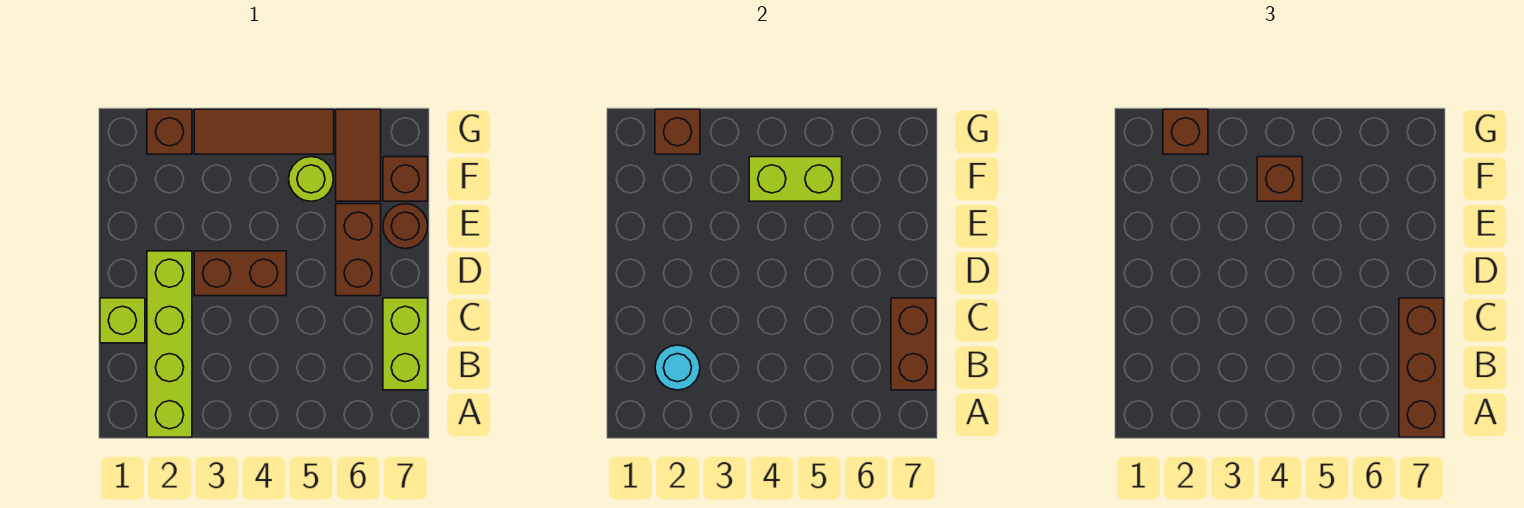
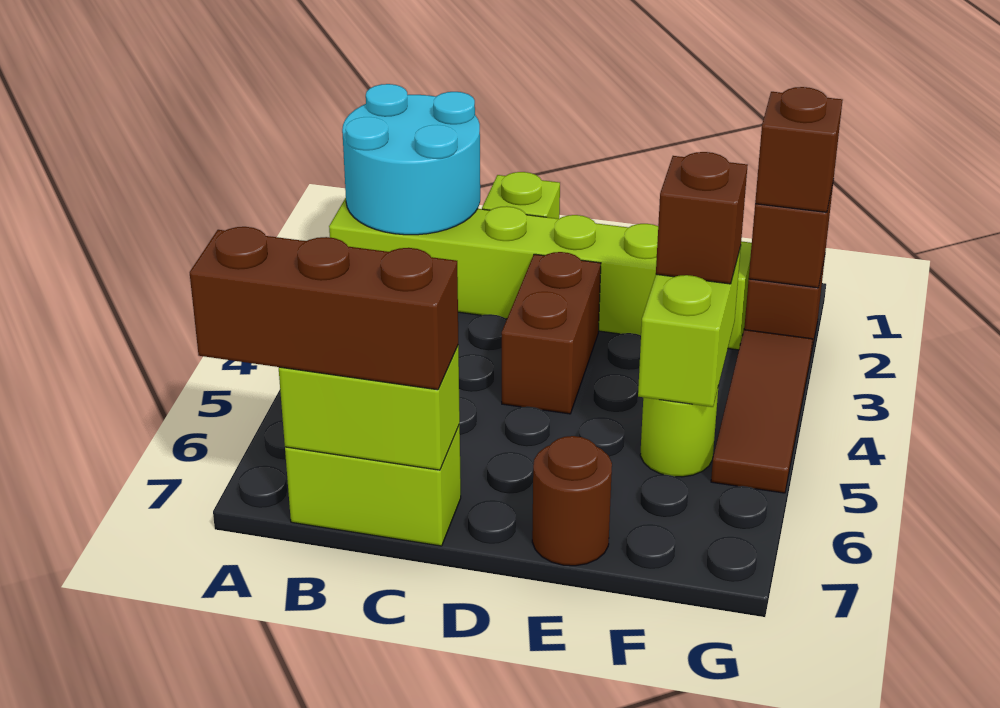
lime 1x4 brick [147,251,192,437] -> lime 1x6 brick [329,198,752,350]
cyan 1x1 round brick [655,345,700,390] -> cyan 2x2 round brick [342,84,480,235]
brown 1x2 brick [891,298,936,390] -> lime 1x2 brick [279,345,460,470]
brown 1x2 brick [336,204,381,296] -> none
brown 1x2 tile [336,109,381,201] -> none
brown 1x1 brick [383,157,428,201] -> none

